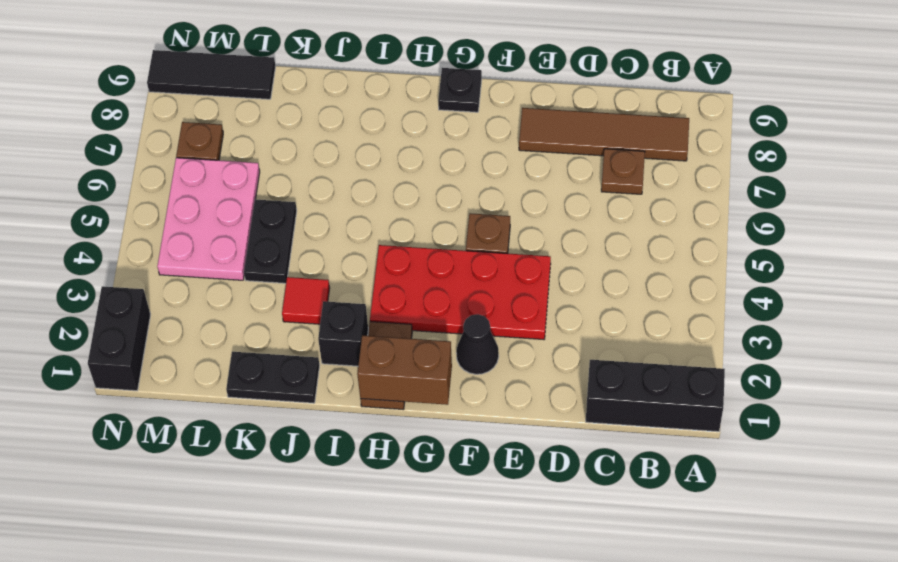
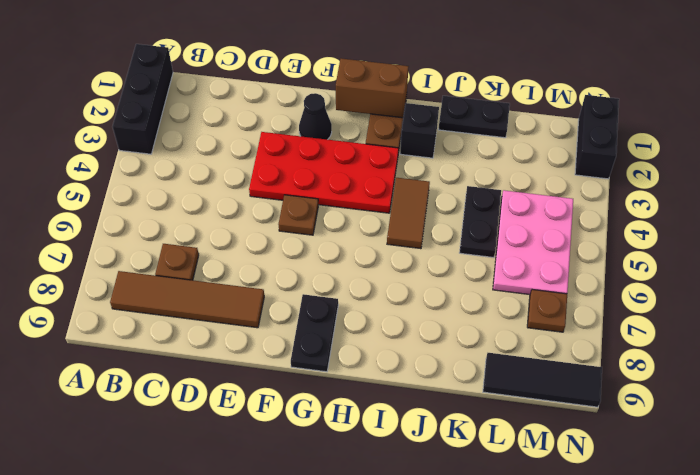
black 1x3 brick [586,360,725,432] -> black 1x3 brick turned to [112,44,173,154]
black 1x1 plate [438,68,482,112] -> black 1x2 plate [291,294,338,372]
none -> brown 1x2 tile [387,178,430,249]
red 1x1 tile [282,277,330,324] -> none

